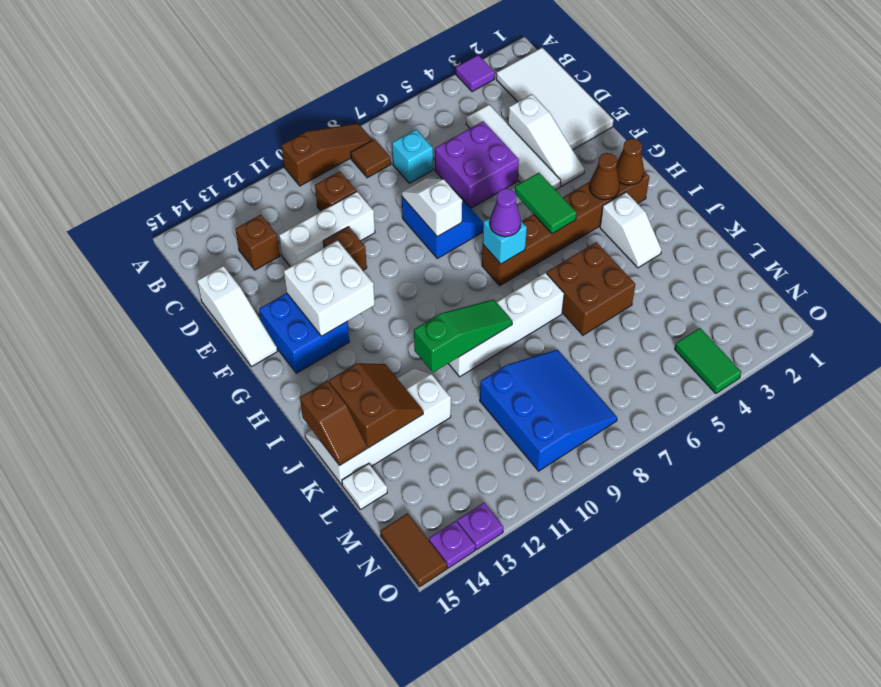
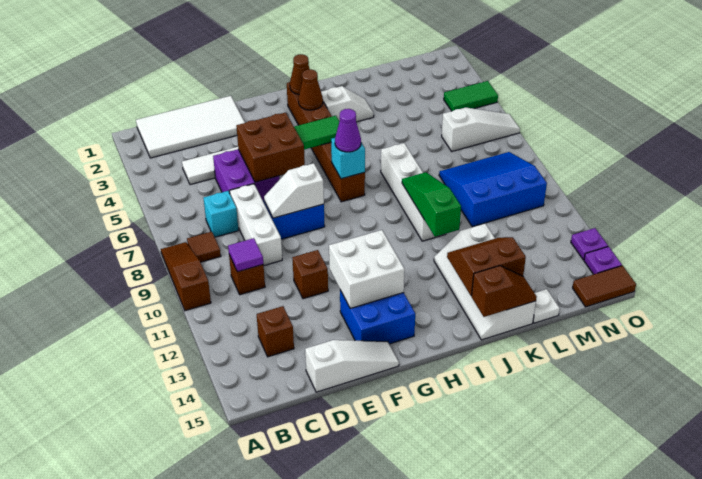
purple 1x1 tile [456,55,495,92] -> purple 1x1 tile moved to [228,238,263,272]
white 1x3 slope [508,94,584,186] -> white 1x3 slope moved to [442,108,520,151]
white 1x3 brick [279,191,375,267] -> white 1x3 brick moved to [230,184,282,266]
brown 2x2 brick [547,242,635,335] -> brown 2x2 brick moved to [236,113,305,182]

